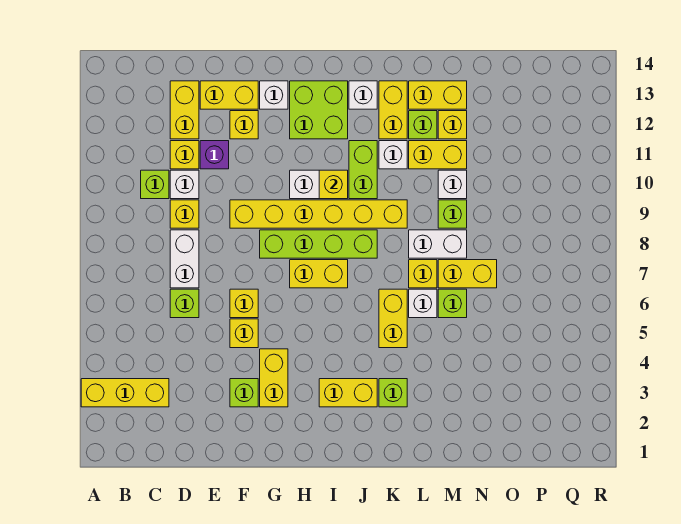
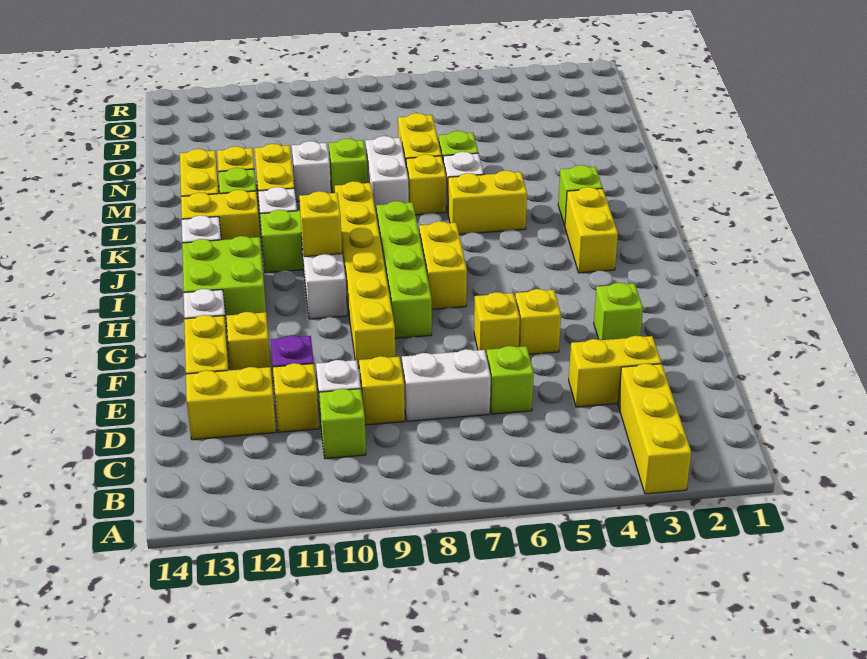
yellow 1x2 brick [260,349,288,407] -> yellow 1x2 brick moved to [569,336,661,407]

